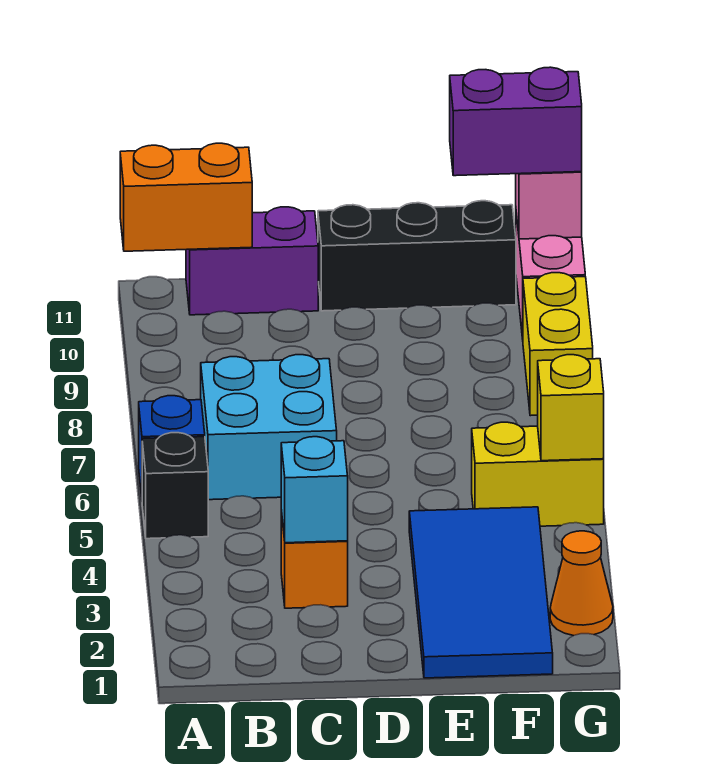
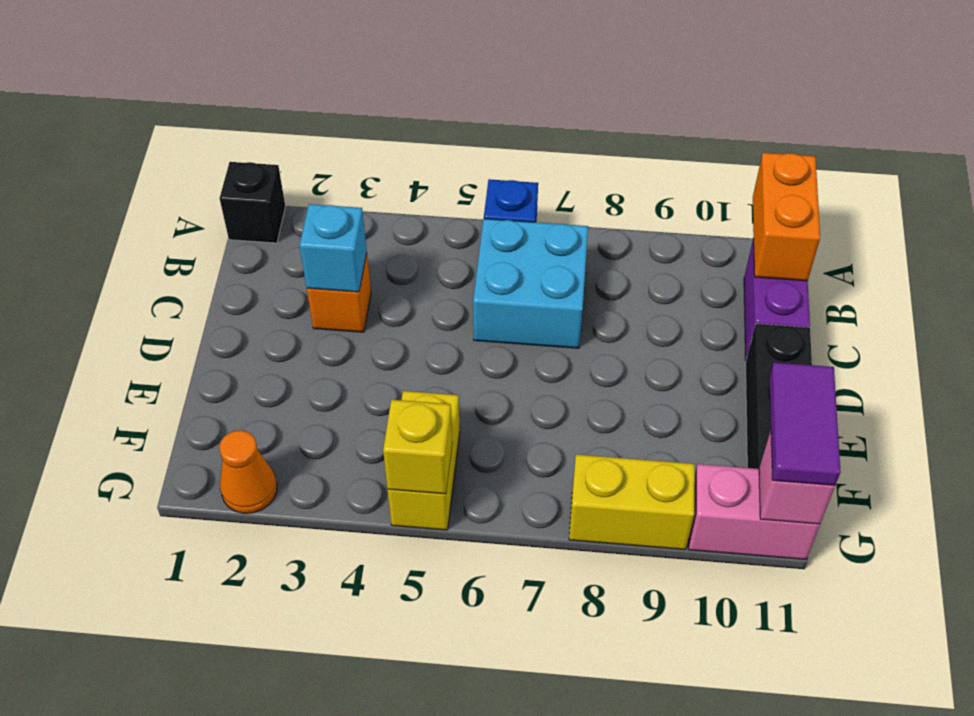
black 1x1 brick [142,433,208,539] -> black 1x1 brick moved to [220,162,286,243]
blue 2x4 tile [409,507,553,678] -> none
purple 1x2 brick [450,67,582,176] -> purple 1x2 tile [769,362,841,485]

